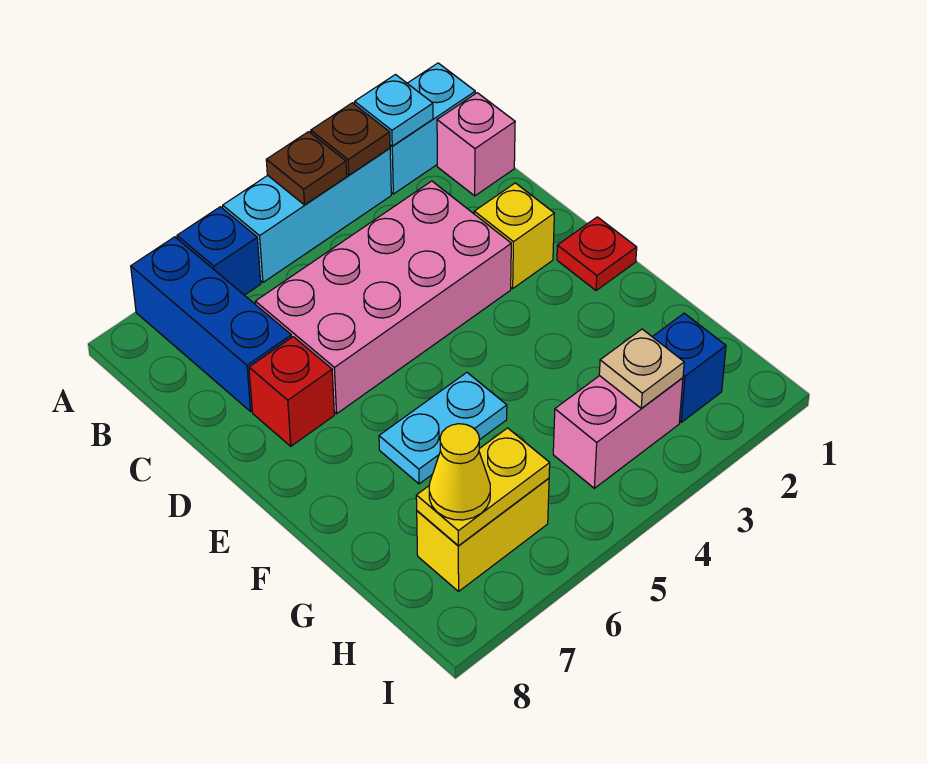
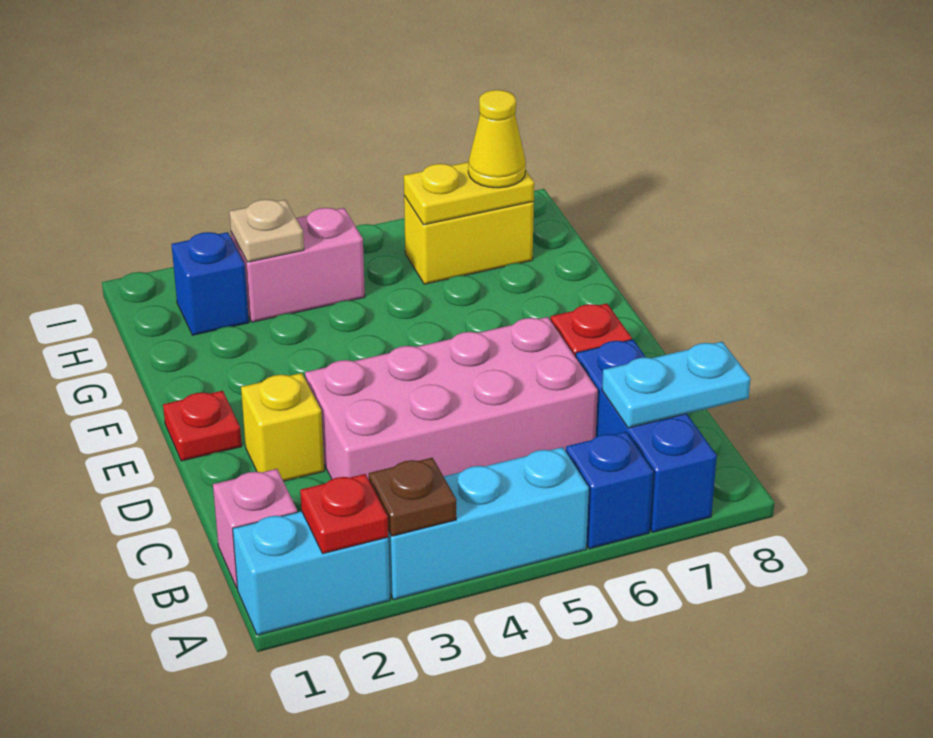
cyan 1x1 plate [355,75,433,146] -> red 1x1 plate [300,474,388,554]
brown 1x1 plate [266,132,347,205] -> none
cyan 1x2 plate [379,373,507,484] -> cyan 1x2 plate moved to [602,342,751,428]

